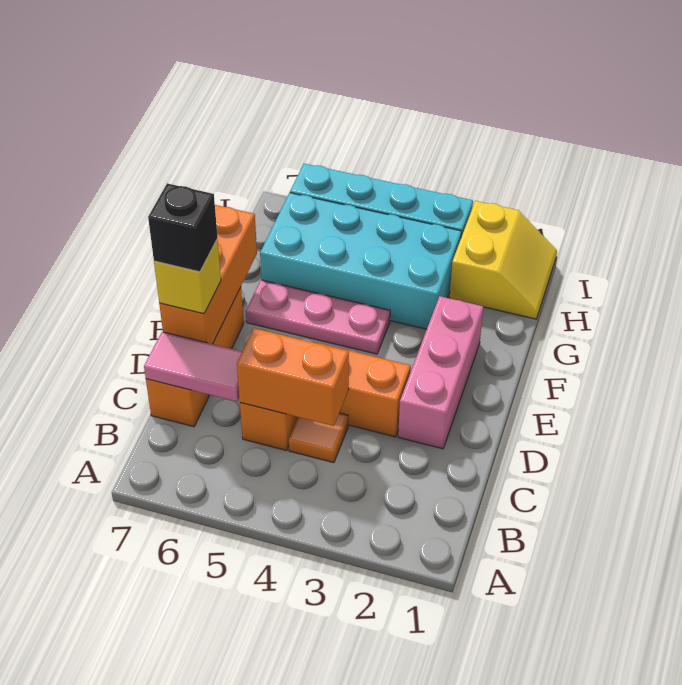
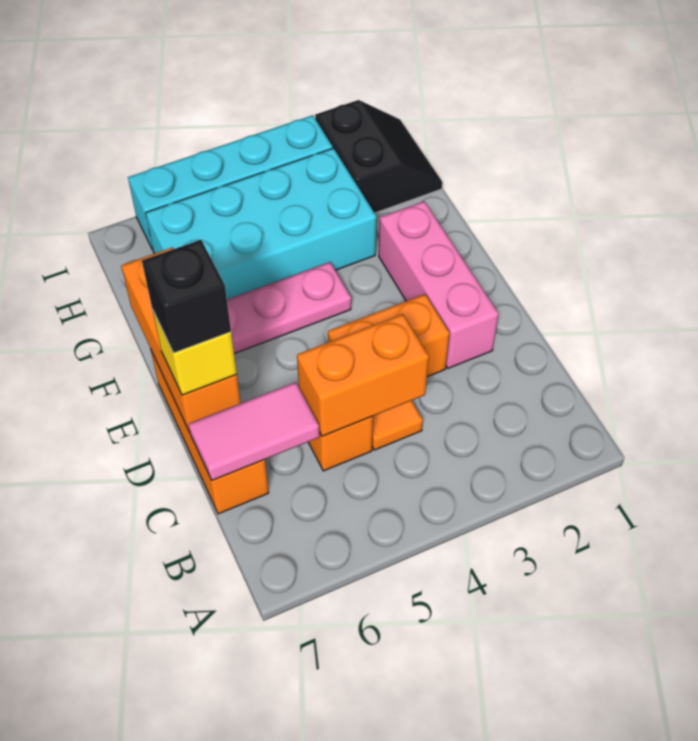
yellow 2x2 slope [450,201,557,319] -> black 2x2 slope [315,100,442,213]

